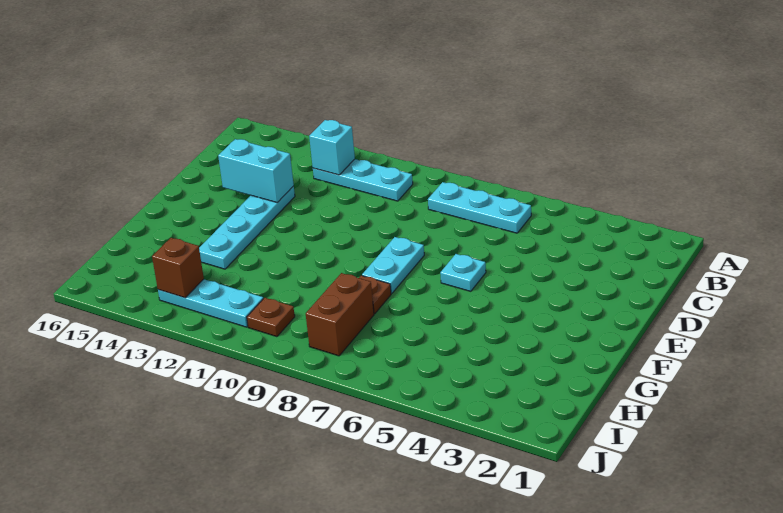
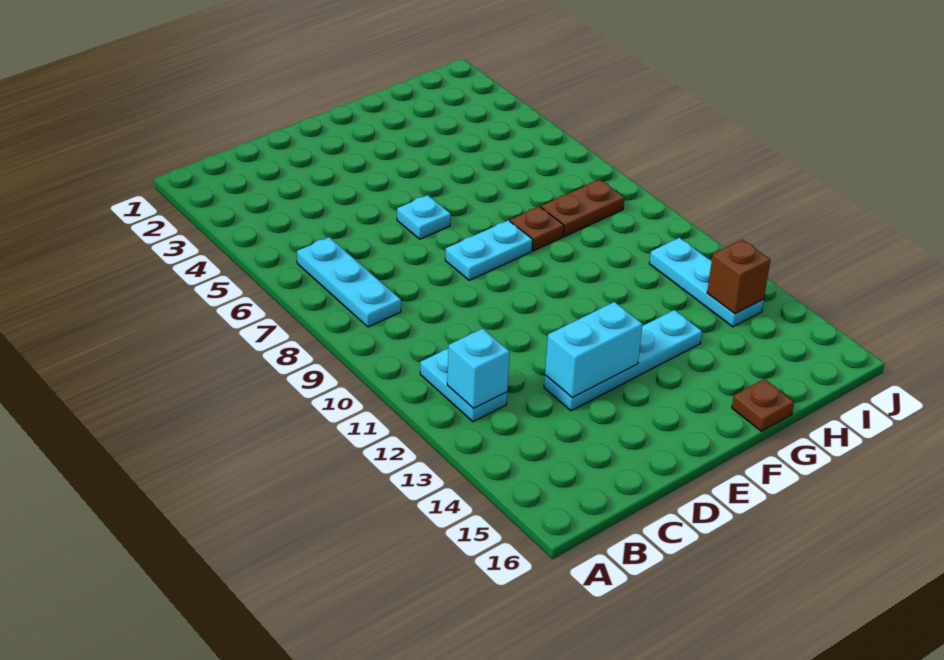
cyan 1x3 plate [313,159,413,201] -> cyan 1x2 plate [420,348,507,422]
cyan 1x2 brick [218,139,294,203] -> cyan 1x2 brick turned to [545,302,643,398]
brown 1x2 brick [306,273,374,356] -> brown 1x2 plate [541,180,624,237]
brown 1x1 plate [247,298,295,337] -> brown 1x1 plate moved to [732,379,794,431]

